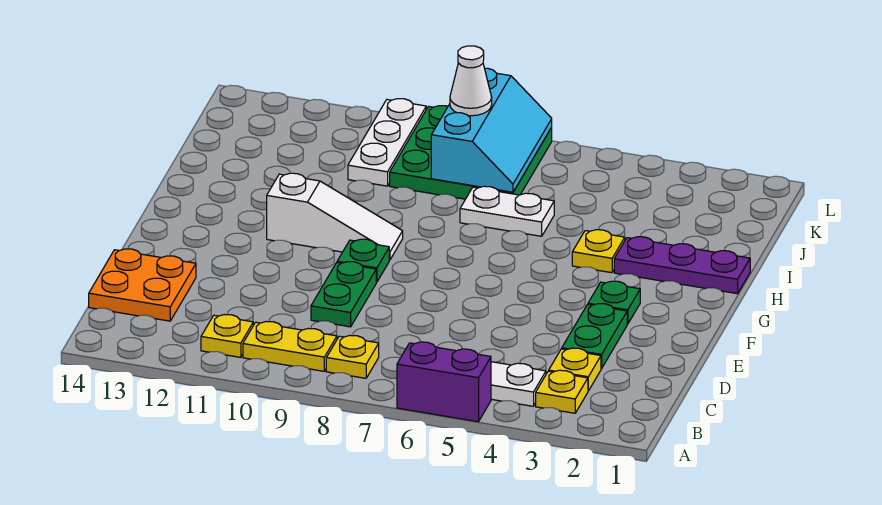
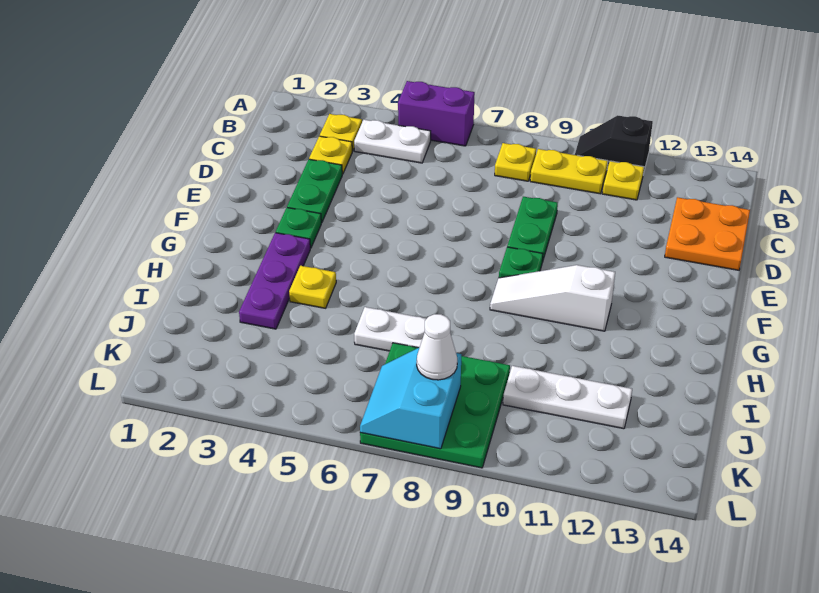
none -> black 1x2 slope [575,116,653,174]
purple 1x3 plate [614,237,750,294] -> purple 1x3 plate turned to [239,233,310,329]
cyan 2x3 slope [431,68,552,192] -> cyan 2x2 slope [360,347,461,449]
white 1x3 plate [348,99,426,186] -> white 1x3 plate turned to [503,366,632,429]

